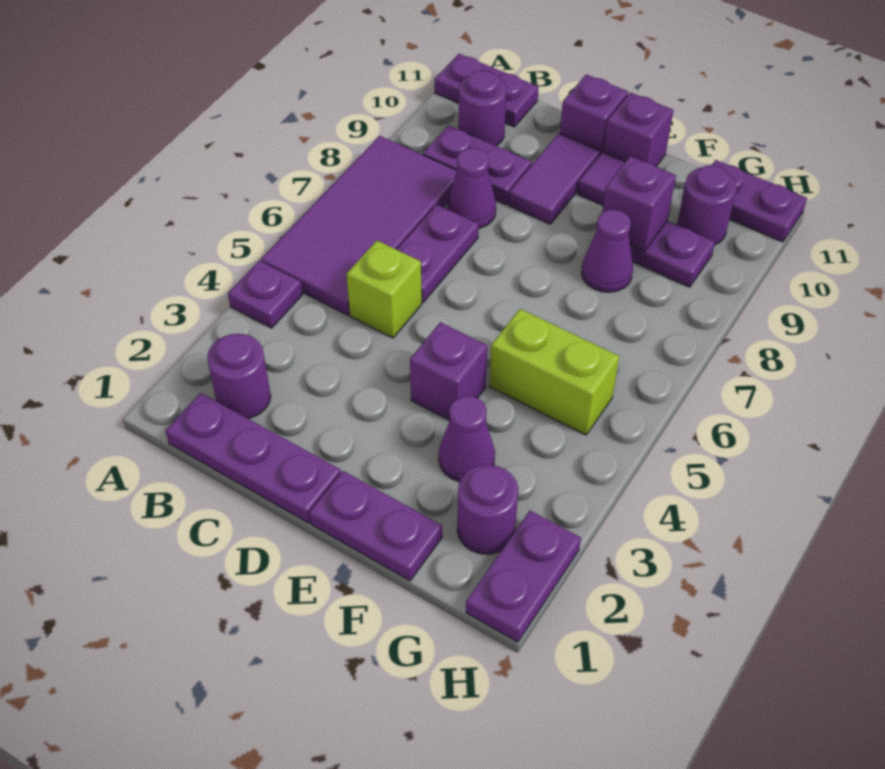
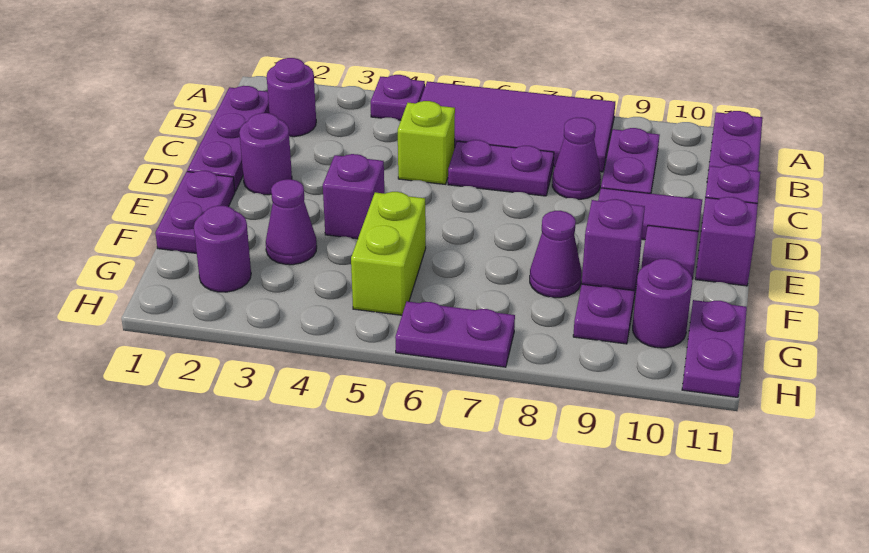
purple 1x1 round brick [458,70,507,146] -> purple 1x1 round brick moved to [239,113,292,195]
purple 1x2 plate [466,511,581,642] -> purple 1x2 plate moved to [395,301,515,367]

